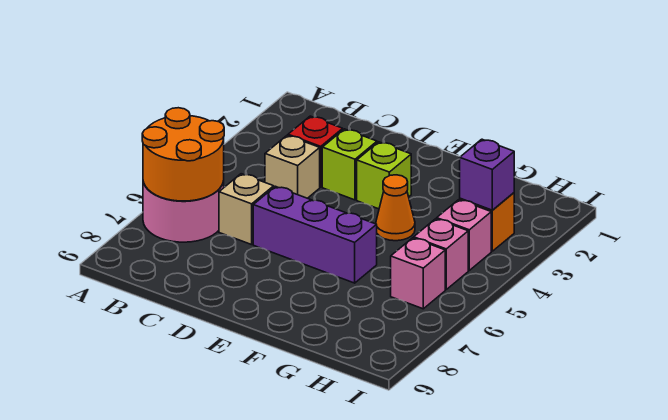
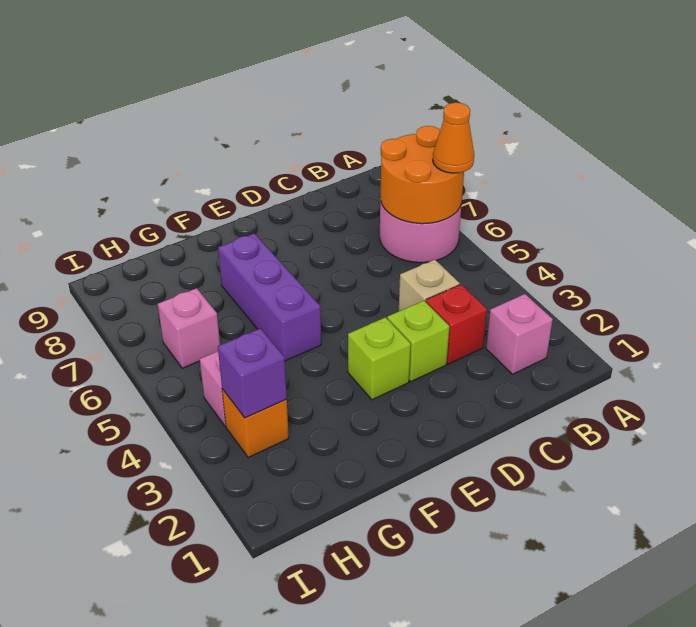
tan 1x1 brick [219,174,274,245] -> none
purple 1x3 brick [253,186,377,283] -> purple 1x3 brick turned to [218,233,321,361]
orange 1x1 cone [376,175,415,241] -> orange 1x1 cone moved to [433,103,474,173]
pink 1x1 brick [414,219,468,289] -> pink 1x1 brick moved to [486,294,553,374]

